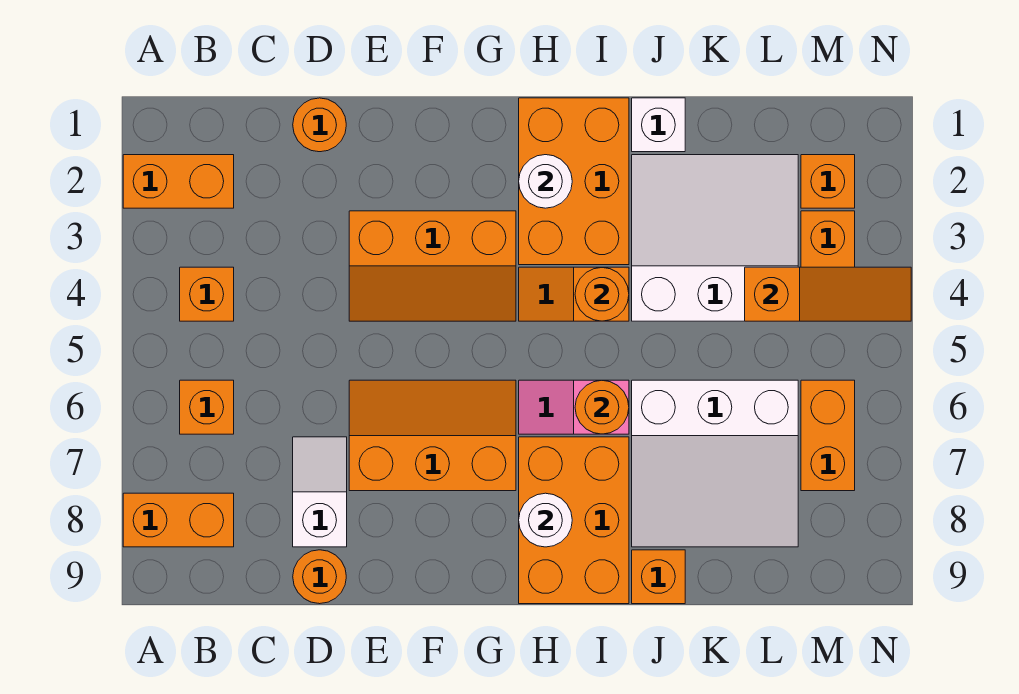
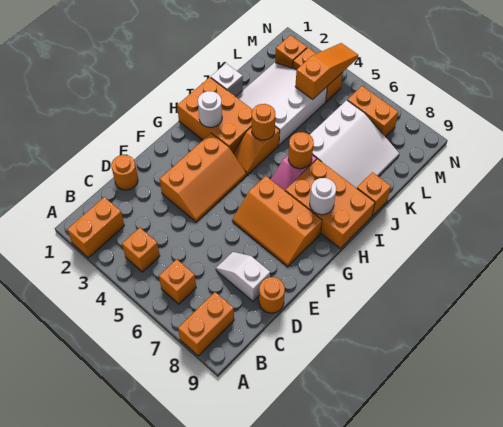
orange 2x3 slope [349,380,516,491] -> orange 2x3 slope turned to [232,176,322,267]

